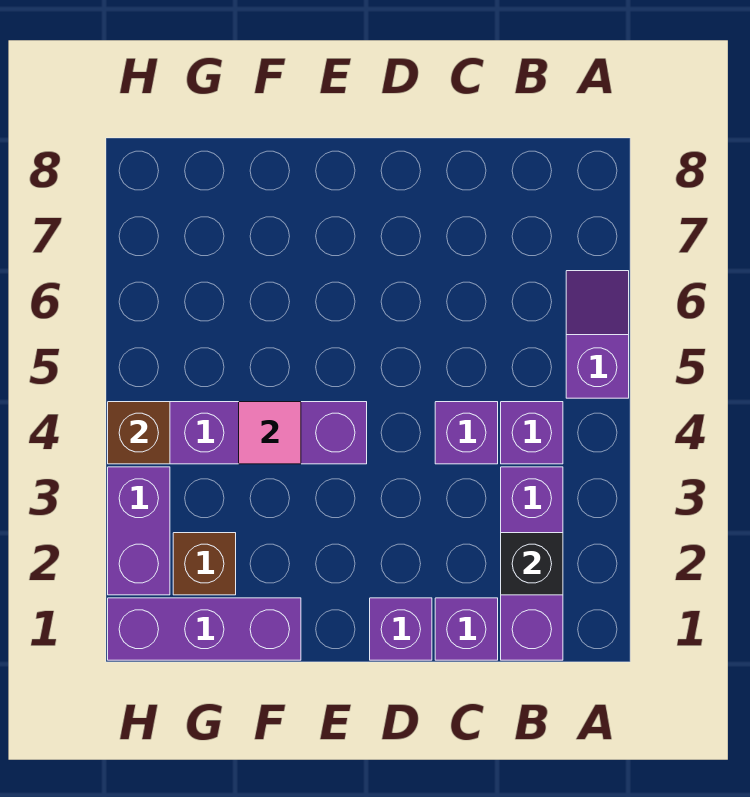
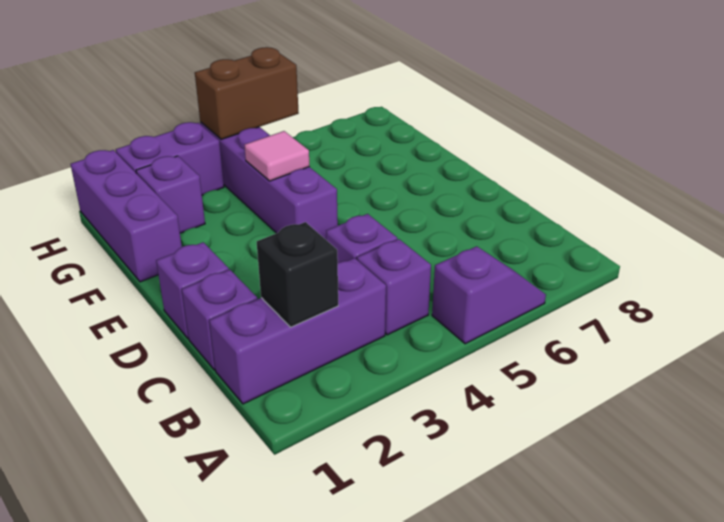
brown 1x1 brick [173,533,236,595] -> purple 1x1 brick [136,156,205,233]
brown 1x1 brick [108,402,170,464] -> brown 1x2 brick [195,47,299,139]

